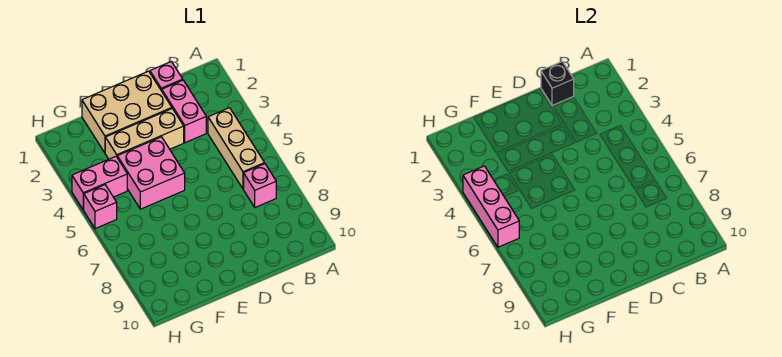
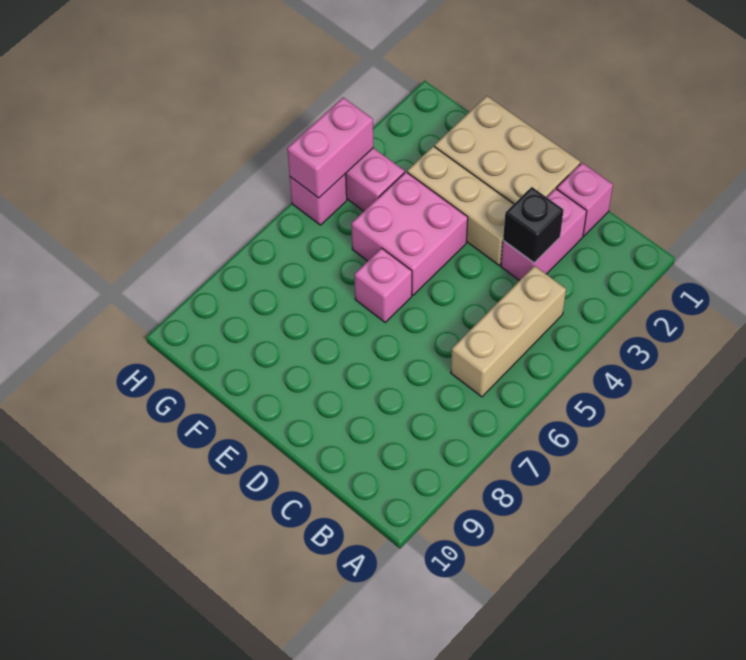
pink 1x1 brick [244,164,276,207] -> pink 1x1 brick moved to [354,248,412,322]
black 1x1 brick [541,62,574,105] -> black 1x1 brick moved to [503,187,564,263]
pink 1x3 brick [463,166,519,247] -> pink 1x2 brick [287,97,373,198]

